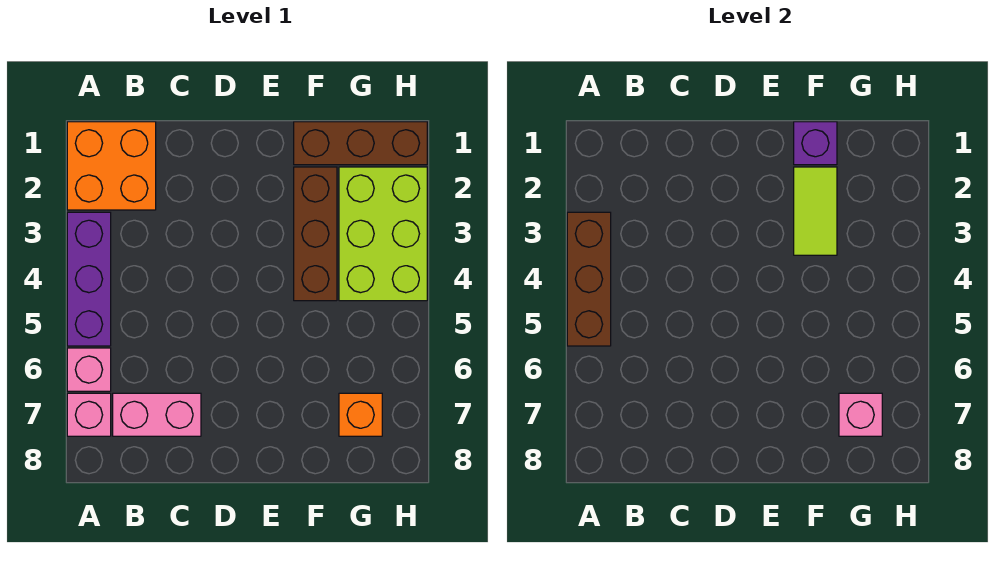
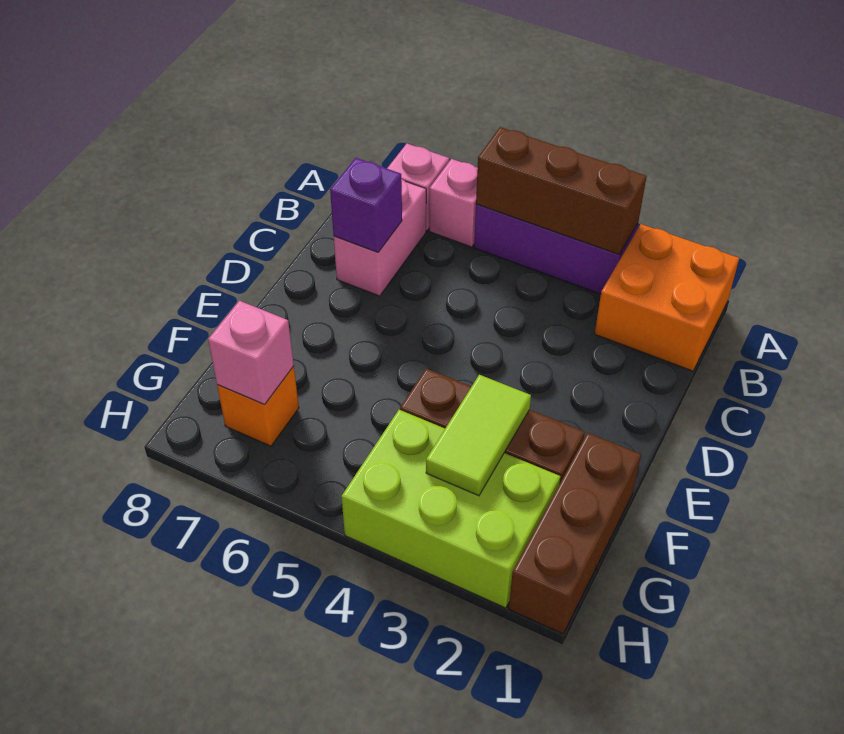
purple 1x1 brick [794,122,837,165] -> purple 1x1 brick moved to [330,158,402,252]
lime 1x2 tile [794,167,837,255] -> lime 1x2 tile turned to [426,375,531,496]

